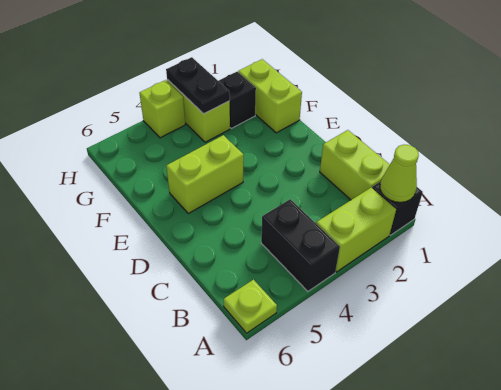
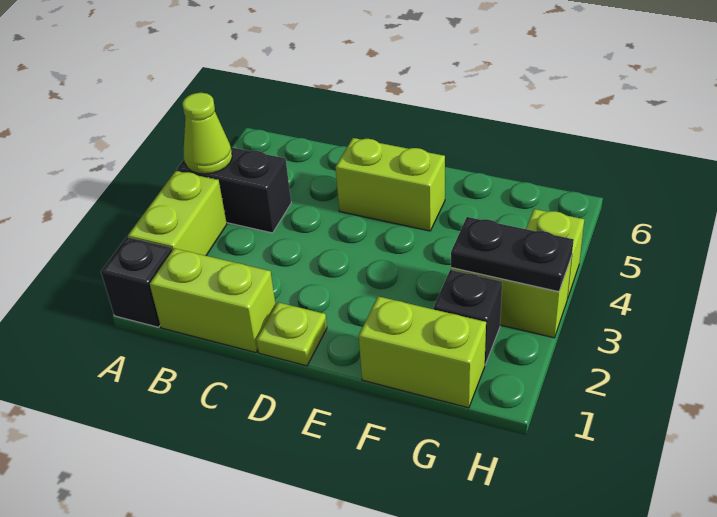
lime 1x1 cone [380,145,419,202] -> lime 1x1 cone moved to [182,93,232,174]
lime 1x1 plate [224,280,277,333] -> lime 1x1 plate moved to [256,302,327,366]
lime 1x2 brick [166,135,244,213] -> lime 1x2 brick turned to [335,138,445,231]

